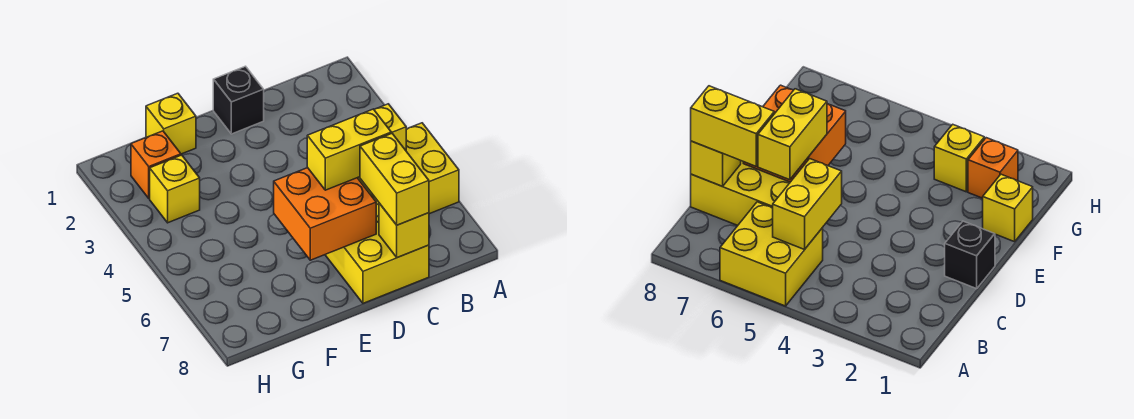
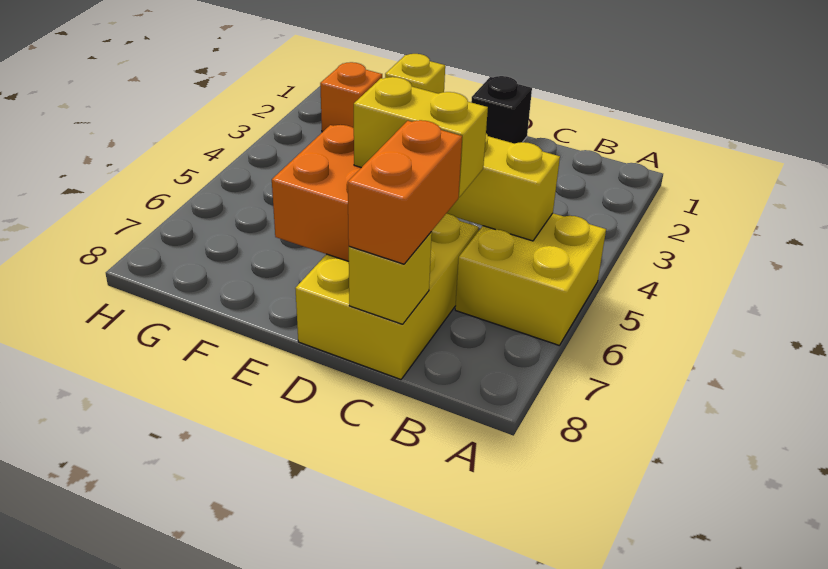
yellow 1x2 brick [360,133,429,225] -> orange 1x2 brick [348,120,462,264]
yellow 1x1 brick [150,155,200,223] -> none

